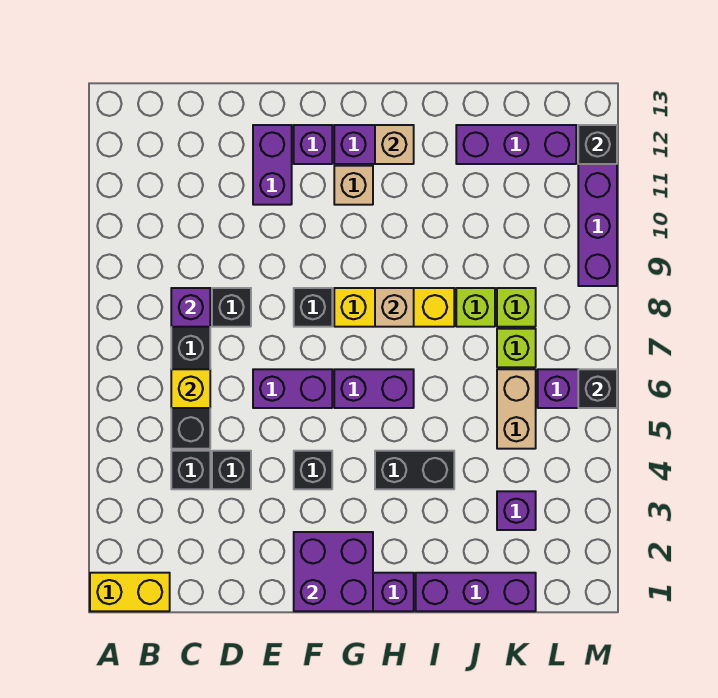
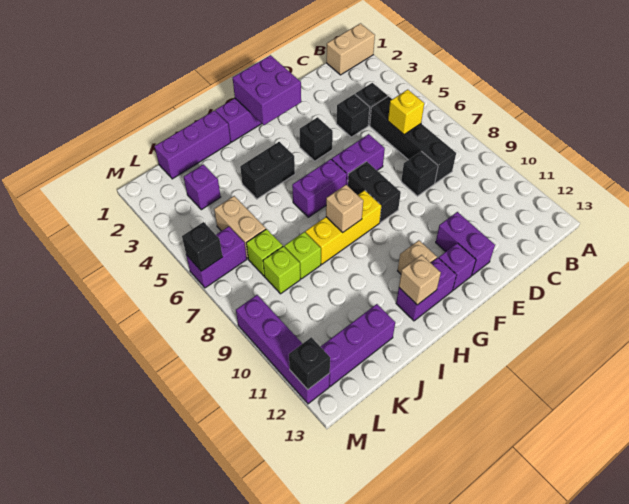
yellow 1x2 brick [90,573,170,611] -> tan 1x2 brick [327,23,375,75]
purple 1x1 brick [171,288,210,327] -> none
black 1x1 brick [294,288,332,327] -> black 1x2 brick [348,162,401,222]

